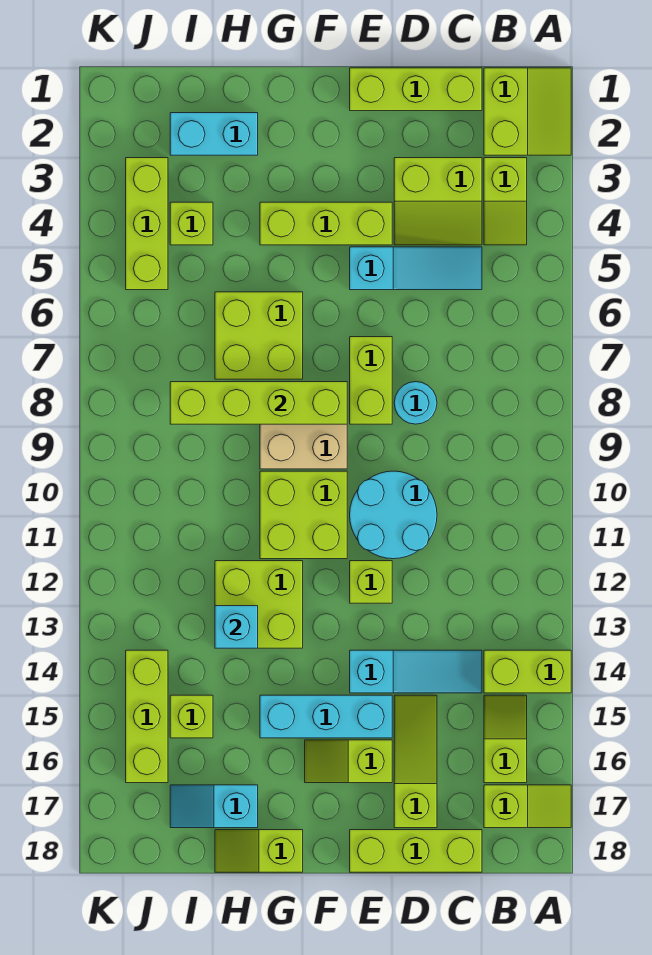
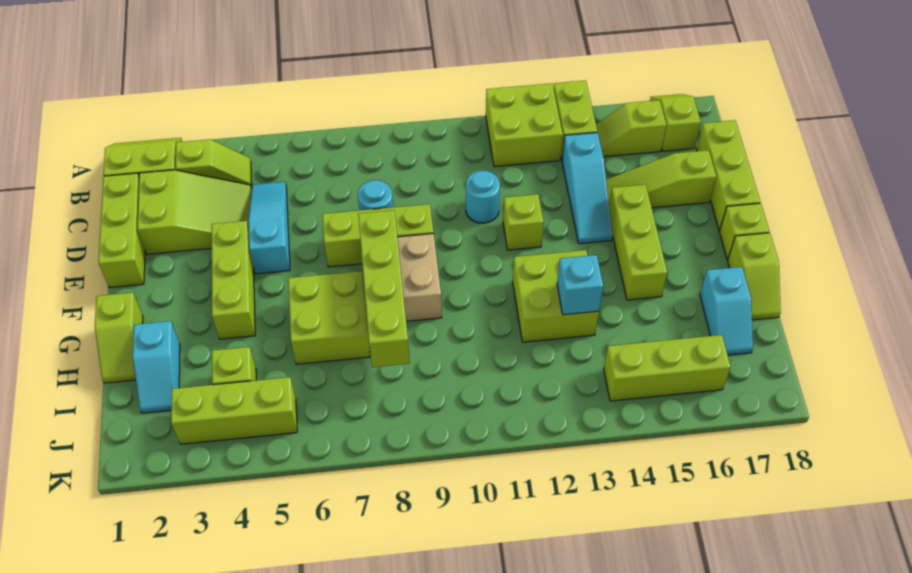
lime 2x2 slope [394,158,482,245] -> lime 2x3 slope [137,170,252,254]
cyan 1x3 slope [350,650,482,693] -> cyan 1x3 slope turned to [562,132,613,244]
cyan 2x2 round brick [350,471,437,559] -> cyan 1x1 round brick [466,171,500,223]
lime 1x2 brick [350,337,392,424] -> lime 1x3 brick [322,204,434,267]
cyan 1x3 brick [260,695,392,738] -> lime 1x3 brick [609,184,667,300]
lime 1x2 slope [305,740,392,783] -> lime 1x2 slope moved to [95,293,143,383]
lime 2x2 brick [260,471,347,559] -> lime 2x2 brick moved to [486,83,563,167]
cyan 1x2 brick [170,113,258,155] -> cyan 1x2 slope [133,321,180,413]
lime 1x1 brick [170,695,213,738] -> lime 1x1 brick moved to [719,203,769,260]

